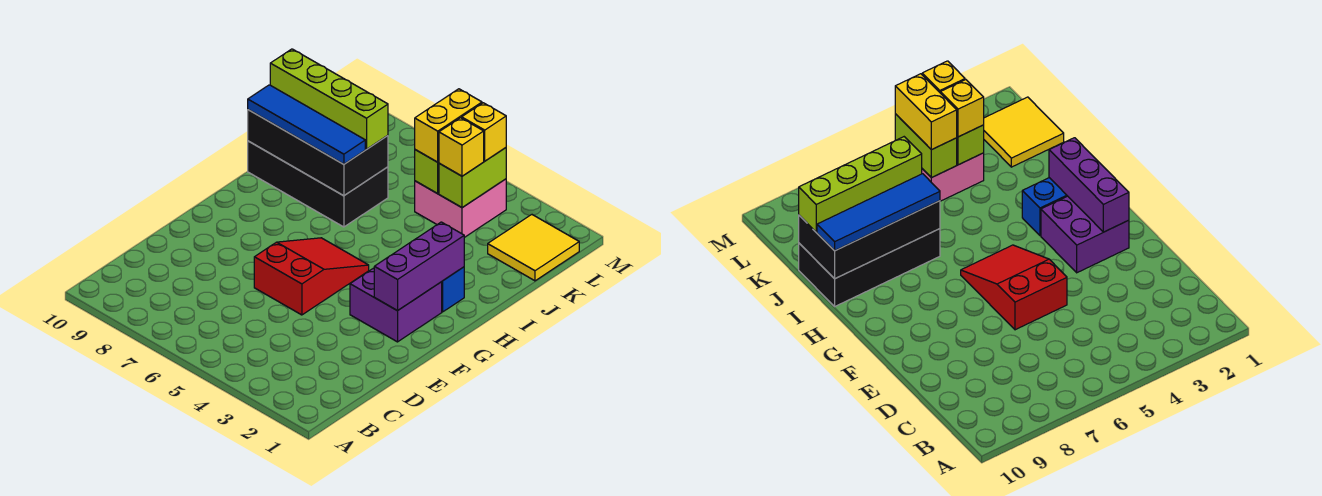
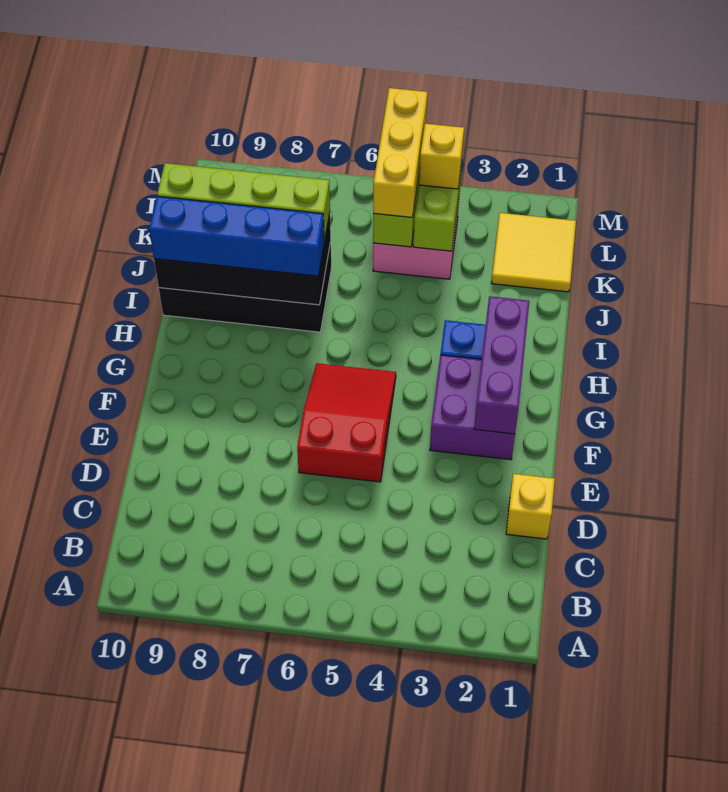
blue 1x4 tile [248,85,365,164] -> blue 1x4 brick [149,196,324,276]
yellow 1x1 brick [439,118,484,176] -> yellow 1x1 brick moved to [506,474,555,539]
yellow 1x2 brick [415,89,482,162] -> yellow 1x3 brick [373,88,427,217]

